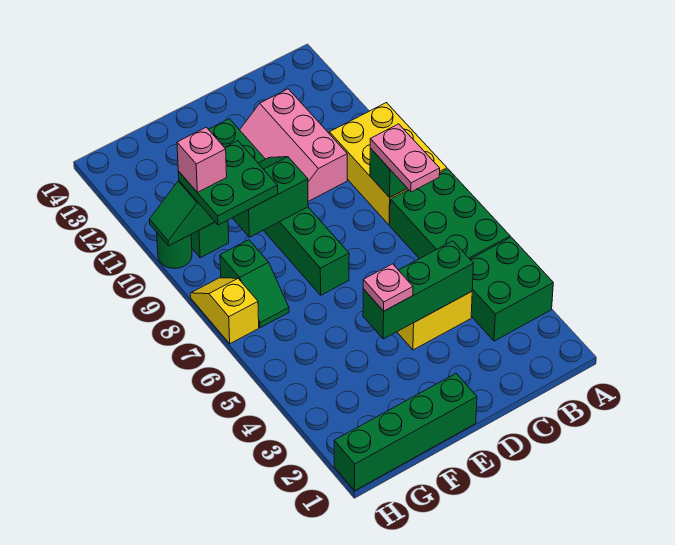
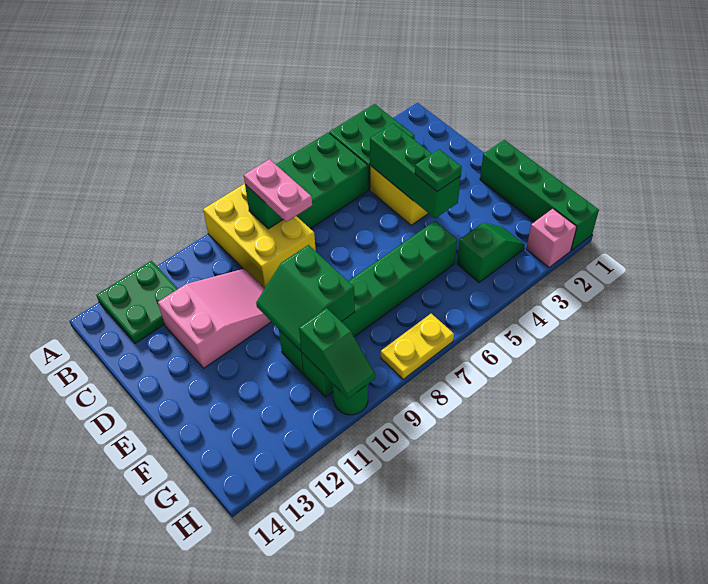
yellow 2x3 brick [329,103,447,225] -> yellow 2x3 brick turned to [203,184,316,288]
pink 1x2 plate [370,124,440,192] -> pink 1x2 plate turned to [244,159,312,222]
pink 2x3 slope [240,89,347,201] -> pink 2x3 slope turned to [158,269,271,368]
pink 1x1 plate [363,264,413,311] -> green 1x1 plate [415,149,462,192]
green 1x6 brick [208,119,349,295] -> green 1x6 brick moved to [279,221,457,374]
green 2x2 plate [178,141,278,225] -> green 2x2 plate moved to [96,261,178,344]
green 1x2 slope [220,240,289,327] -> green 1x2 slope moved to [457,223,525,282]
pink 1x1 brick [177,127,227,192] -> pink 1x1 brick moved to [526,209,577,267]
yellow 1x2 slope [190,278,259,344] -> yellow 1x2 plate [381,314,454,379]

